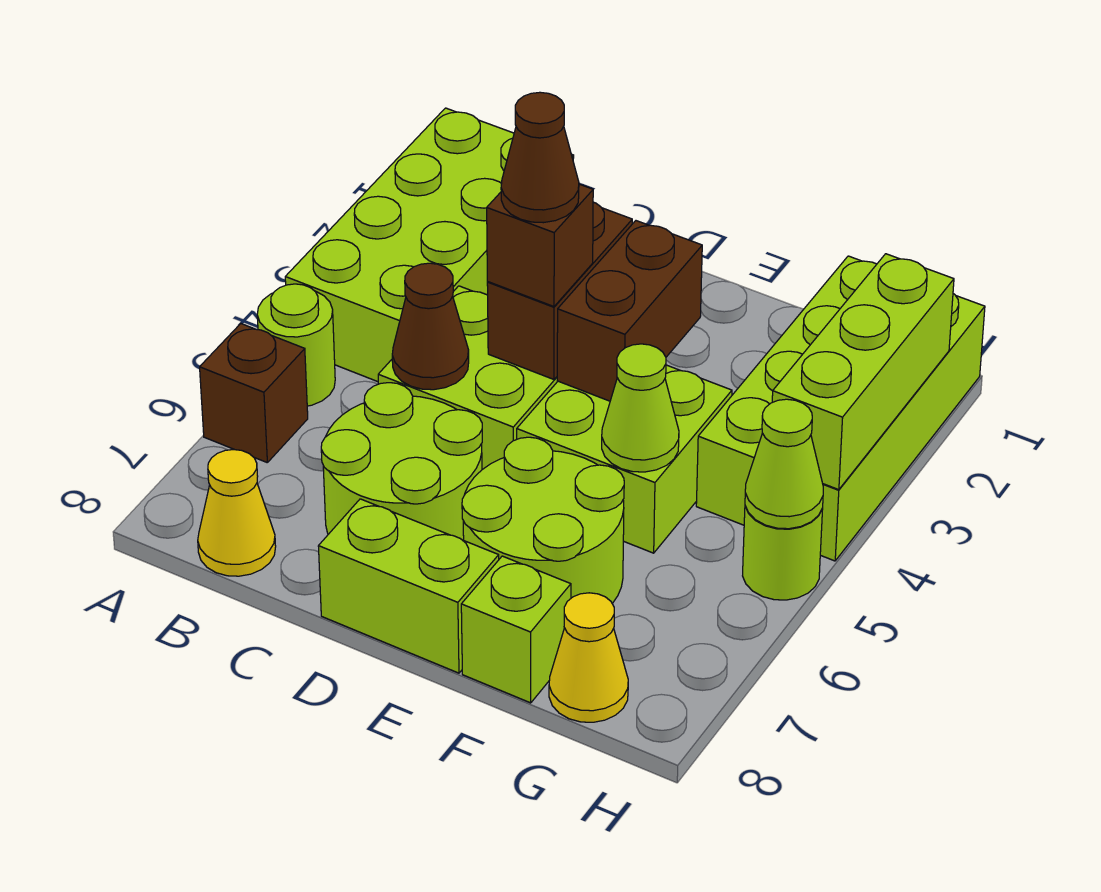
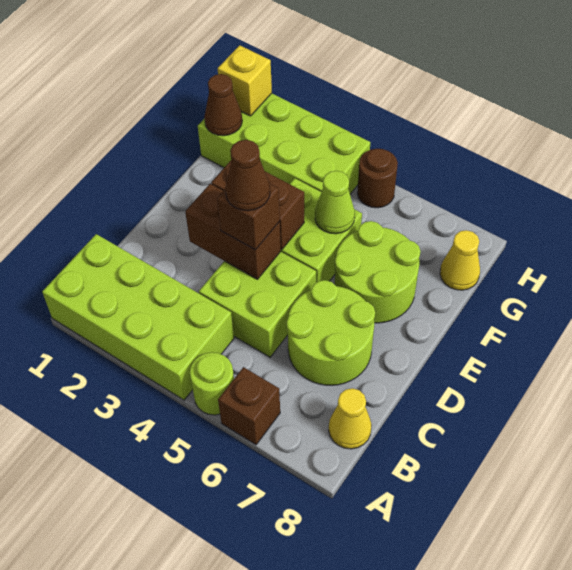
brown 1x1 cone [392,263,469,390] -> brown 1x1 cone moved to [204,74,242,136]
lime 1x2 brick [318,499,499,673] -> none
lime 1x1 brick [461,556,571,703] -> none
none -> yellow 1x1 brick [218,45,272,116]
lime 1x3 brick [772,254,954,490] -> none
lime 1x1 round brick [743,506,823,600] -> brown 1x1 round brick [357,149,398,208]
lime 1x1 cone [745,399,823,529] -> none

